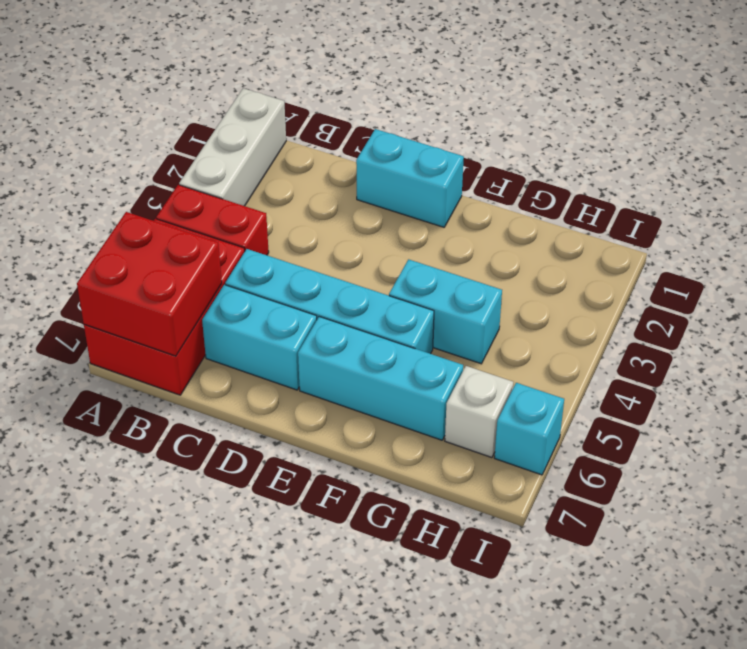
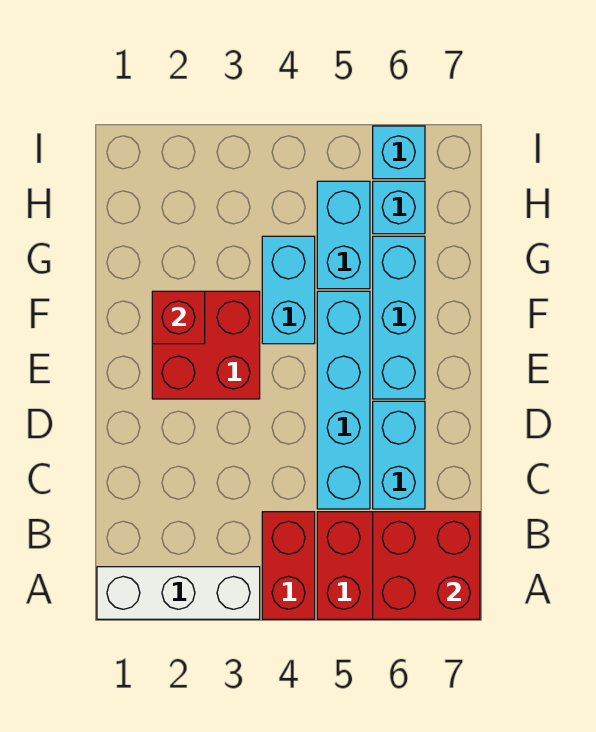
cyan 1x2 brick [356,129,464,227] -> cyan 1x2 brick moved to [317,181,370,289]
none -> red 2x2 brick [152,291,260,399]
none -> red 1x1 brick [152,291,205,344]
white 1x1 brick [445,366,513,458] -> cyan 1x1 brick [373,181,425,234]

